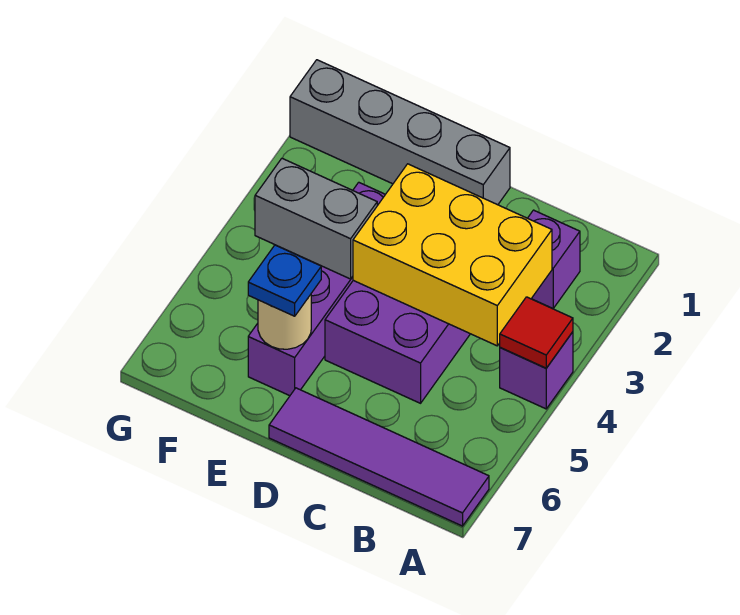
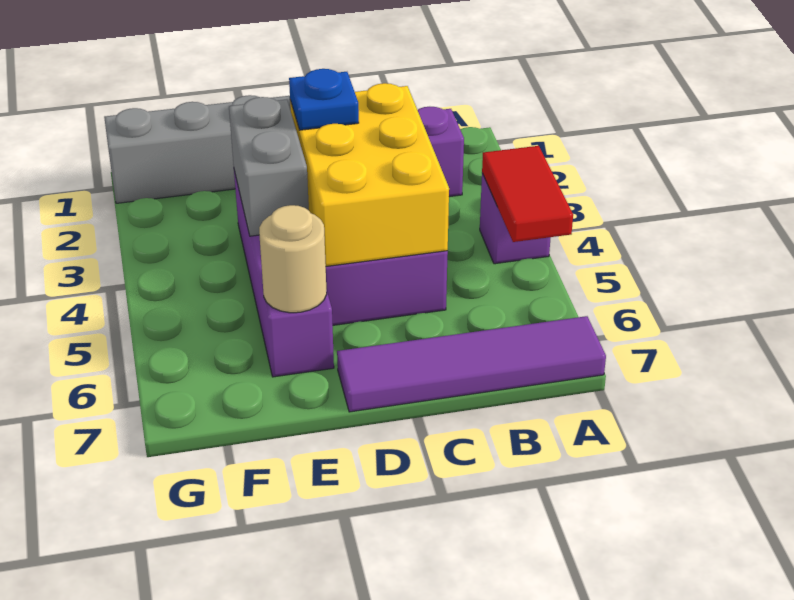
red 1x1 tile [500,297,573,368] -> red 1x2 tile [482,146,573,242]
yellow 2x3 brick [353,164,552,346] -> yellow 2x3 brick turned to [290,83,449,266]
grey 1x2 brick [255,159,377,279] -> grey 1x2 brick turned to [229,97,309,236]
blue 1x1 plate [248,245,321,316] -> blue 1x1 plate moved to [289,69,359,130]

